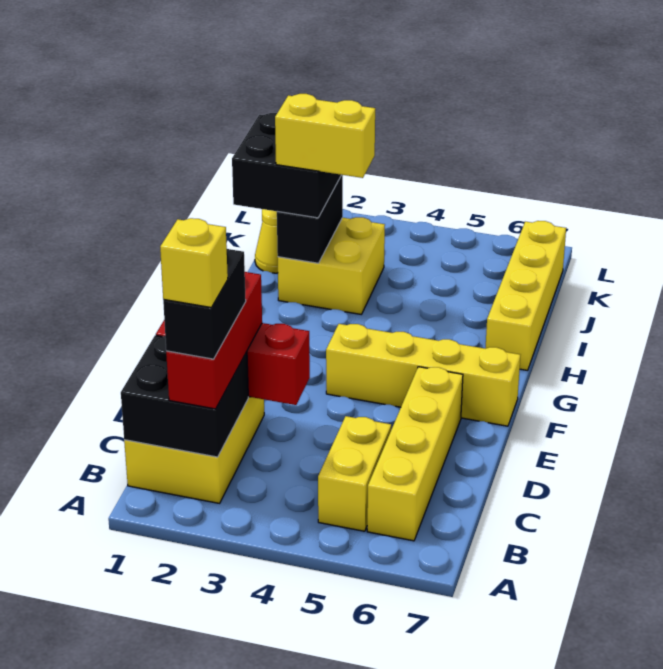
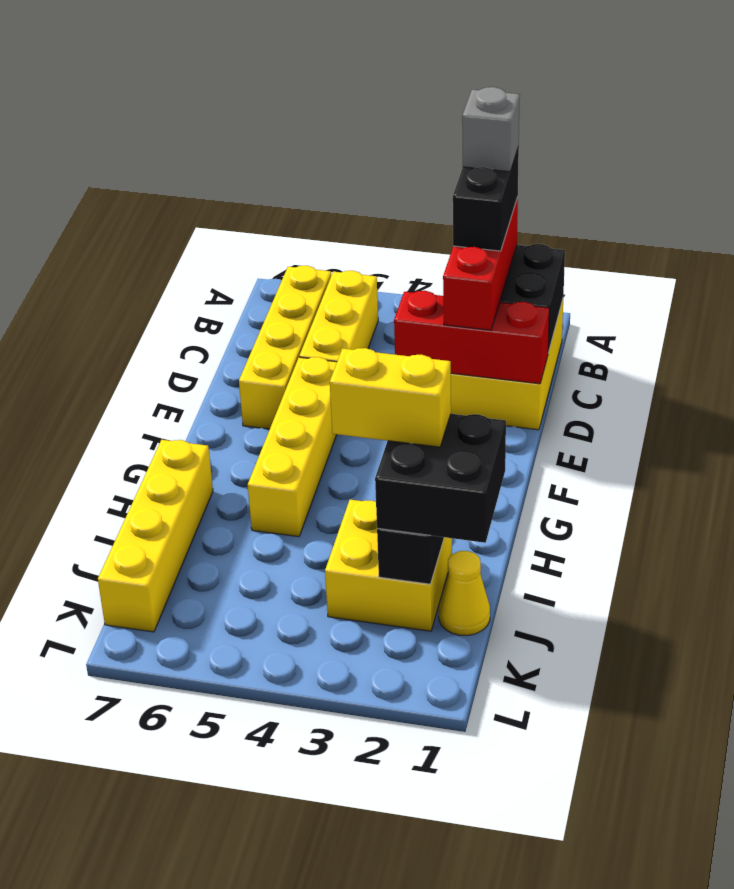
yellow 1x1 brick [160,218,228,308] -> grey 1x1 brick [462,87,520,172]
yellow 1x2 brick [318,416,391,531] -> yellow 1x3 brick [299,271,378,362]
yellow 1x4 brick [326,324,520,426] -> yellow 1x4 brick turned to [248,357,337,537]

